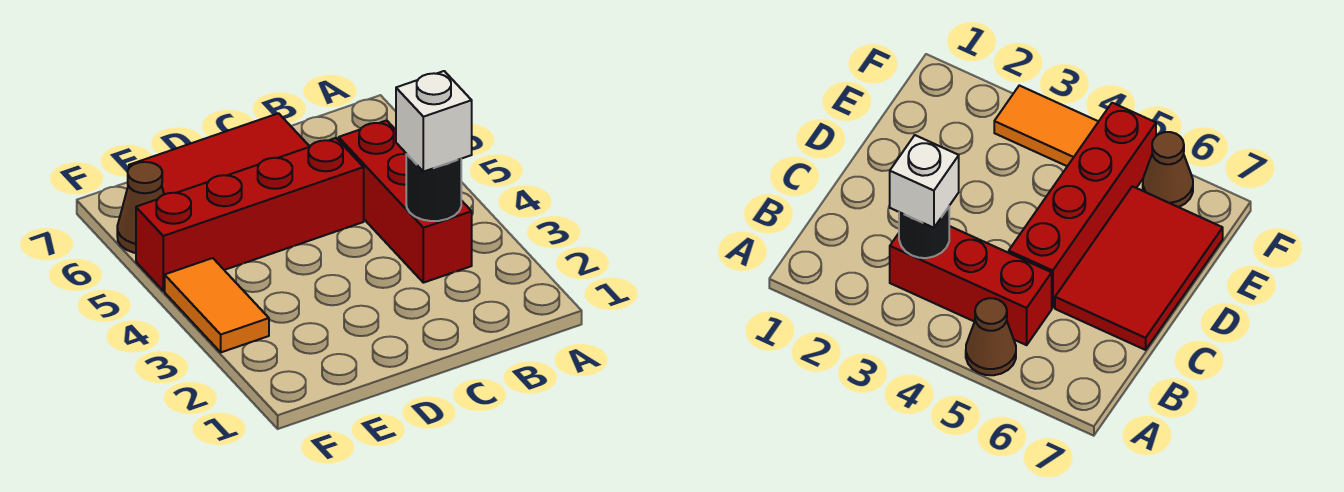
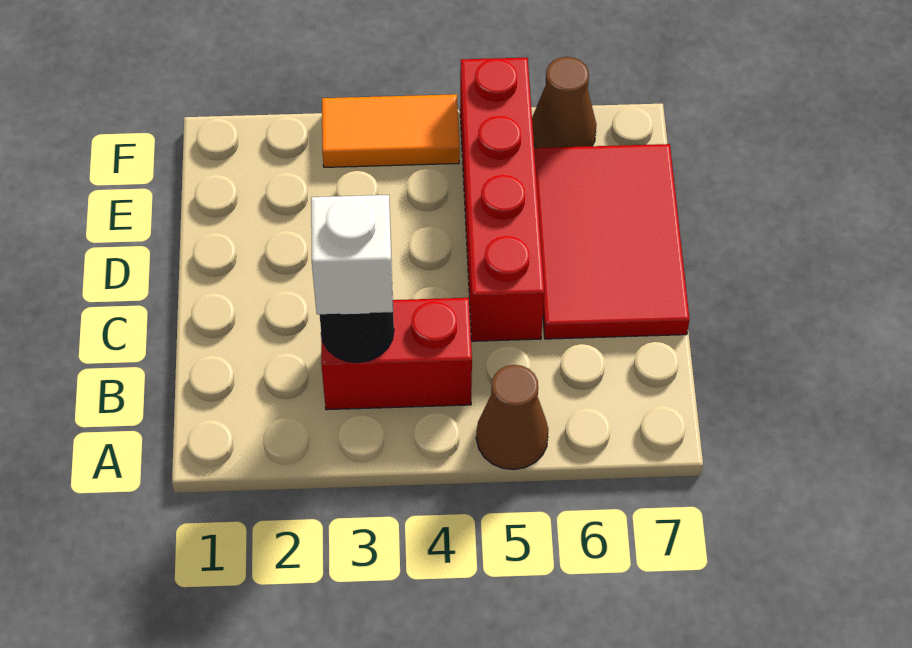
red 1x3 brick [339,120,472,283] -> red 1x2 brick [321,298,472,410]

